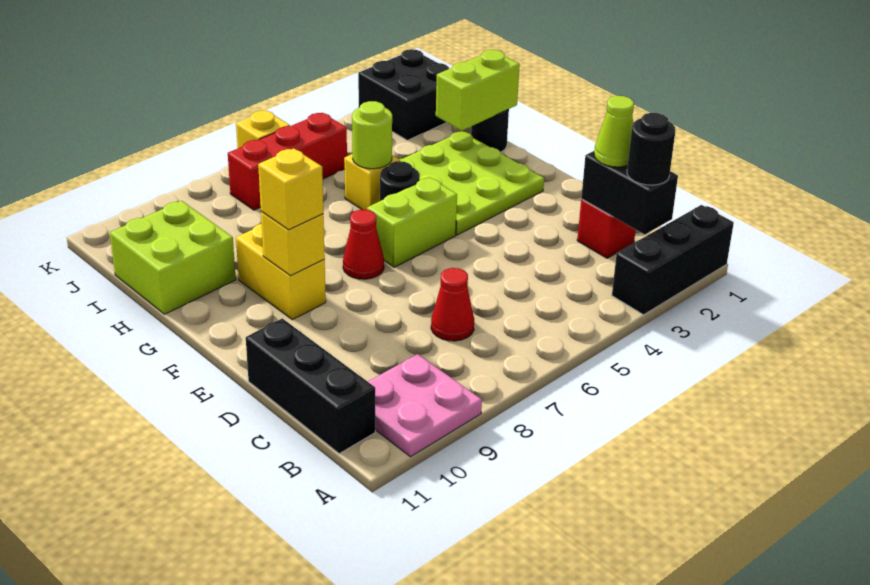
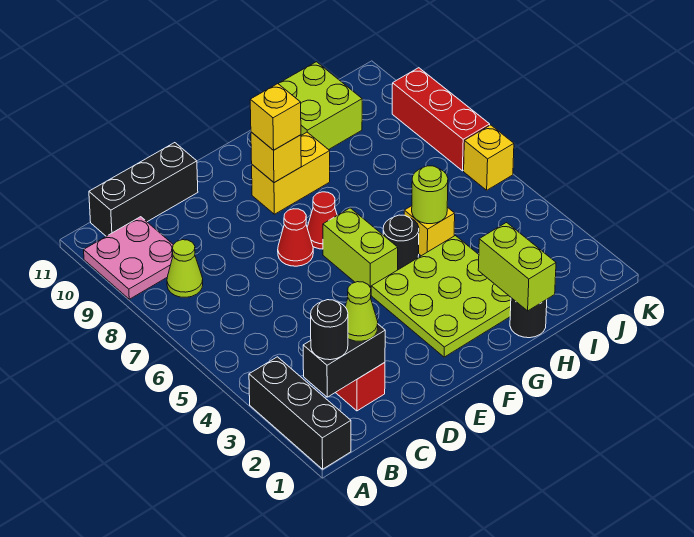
none -> lime 1x1 cone [167,240,203,297]
red 1x1 cone [431,268,474,341] -> red 1x1 cone moved to [278,209,313,266]
black 2x2 brick [358,49,449,140] -> none
red 1x3 brick [228,113,347,210] -> red 1x3 brick moved to [392,68,490,171]

